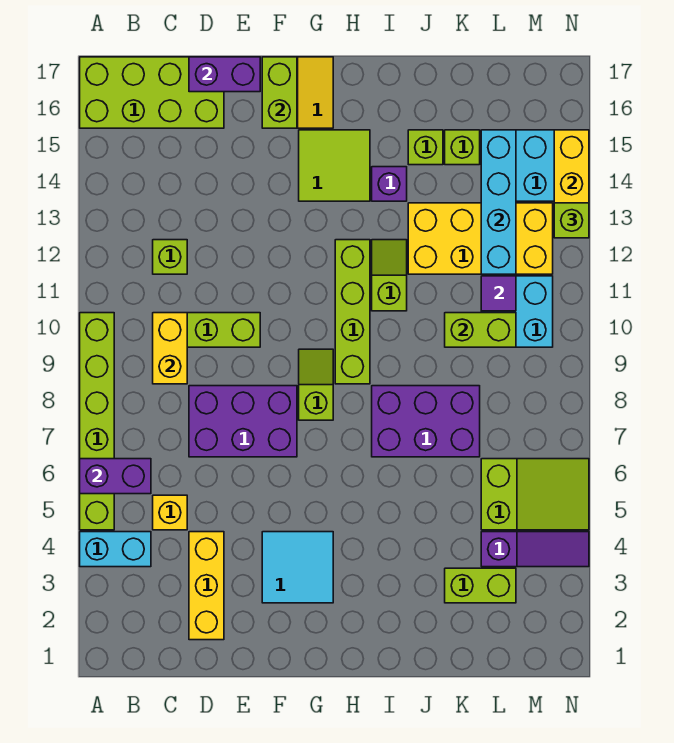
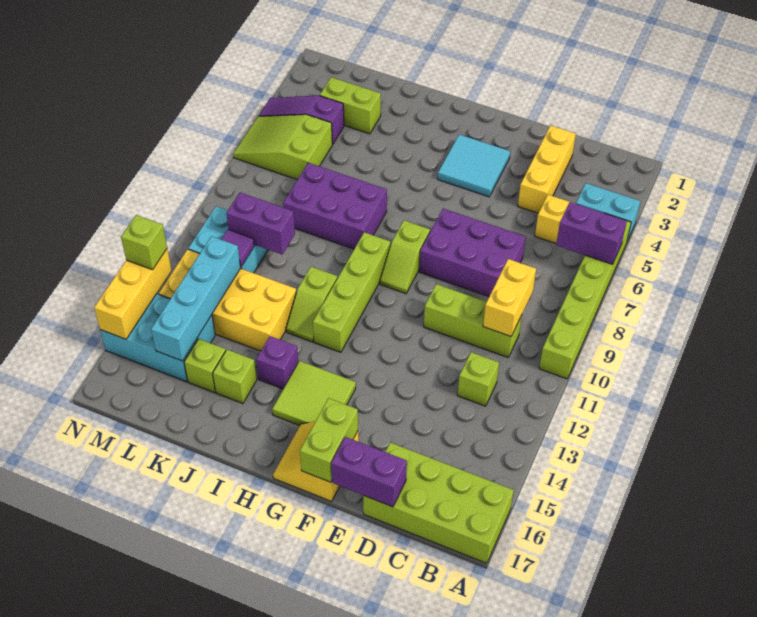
lime 1x2 brick [445,313,516,347] -> purple 1x2 brick [226,193,295,254]

